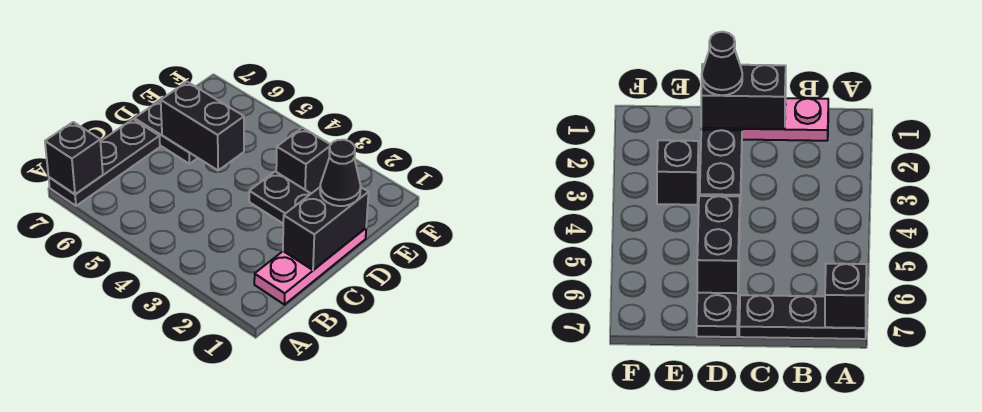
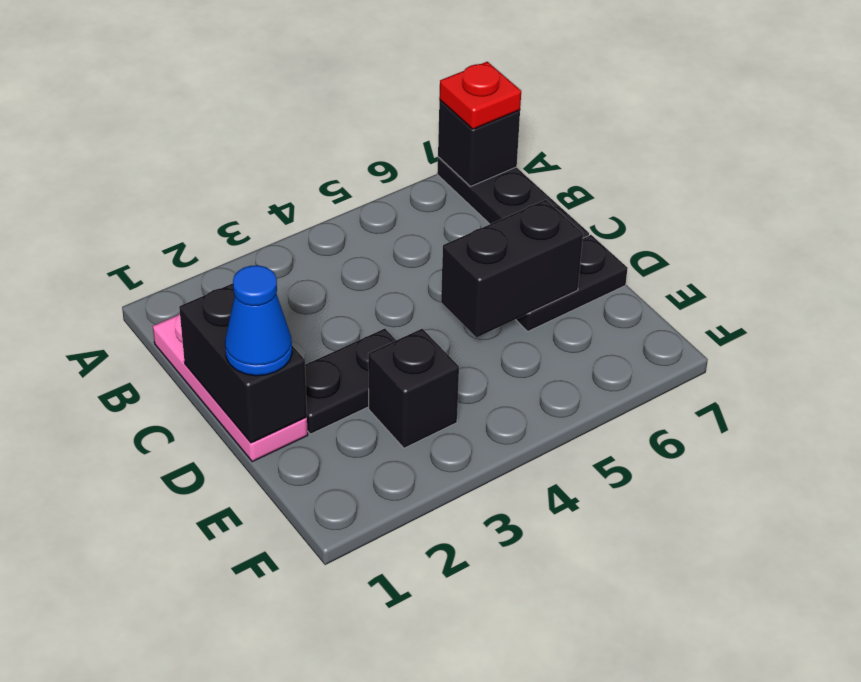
none -> red 1x1 plate [439,62,521,129]
black 1x1 cone [320,140,361,206] -> blue 1x1 cone [225,265,292,376]

